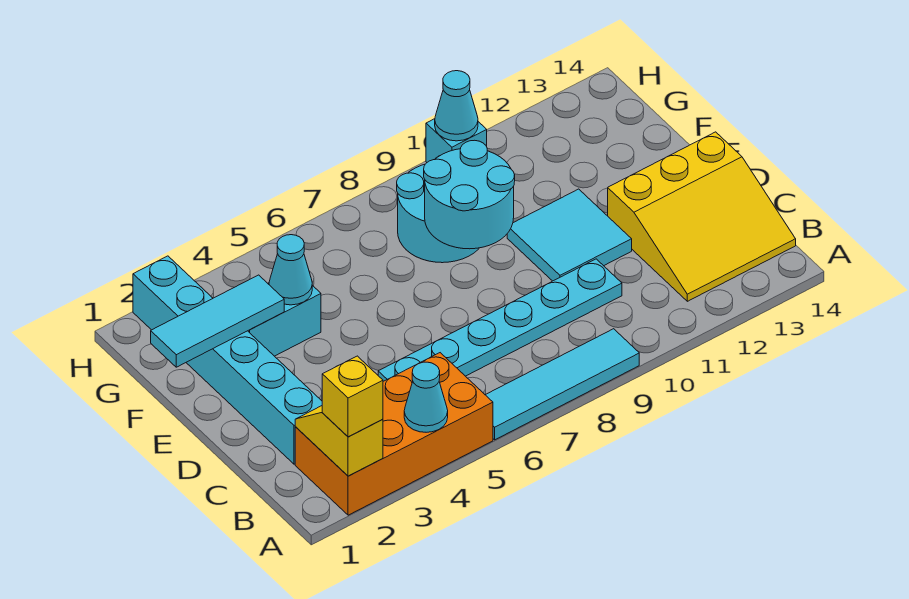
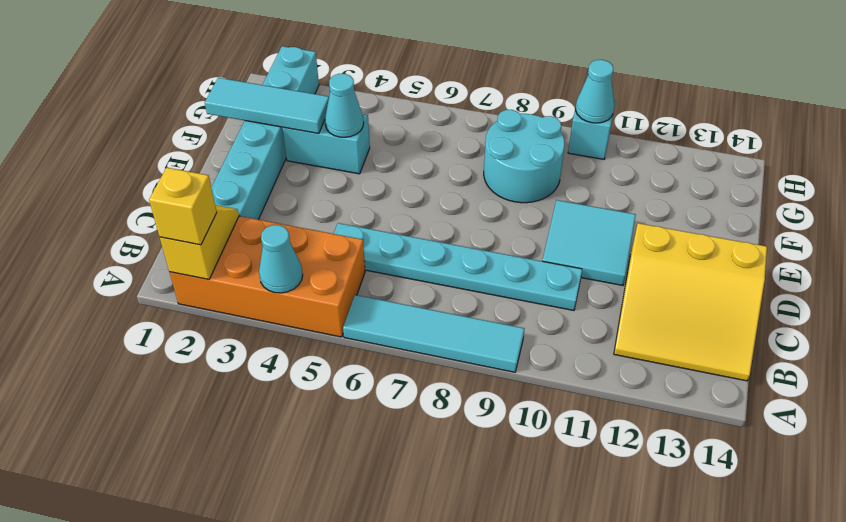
cyan 2x2 round brick [424,140,515,249] -> none

